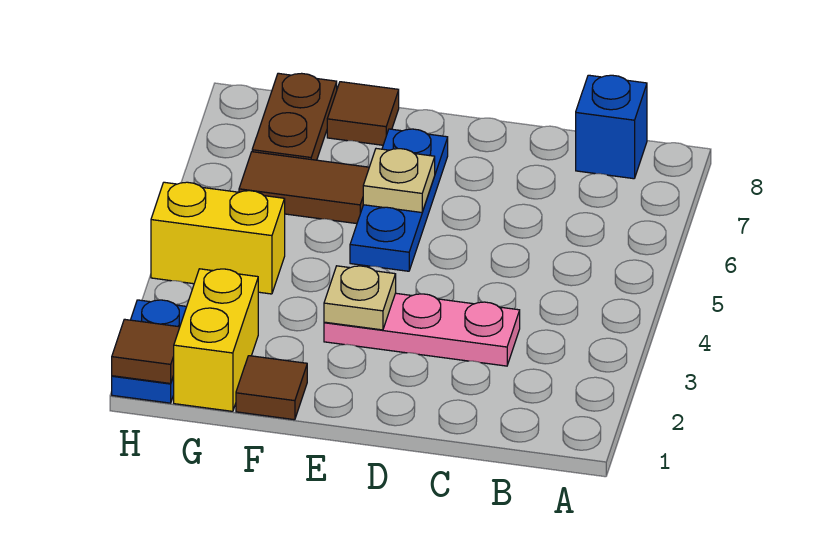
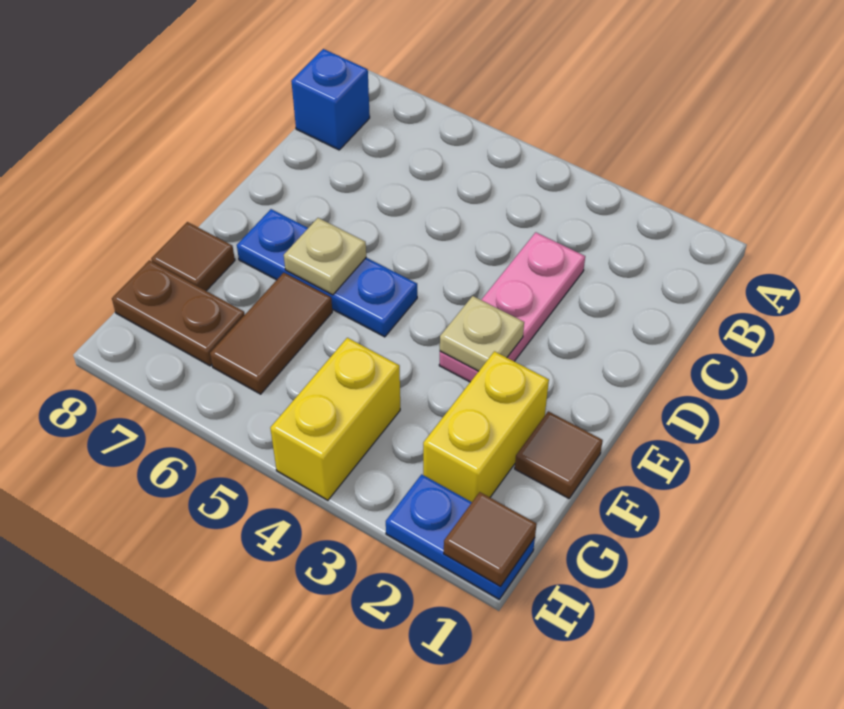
yellow 1x2 brick [174,269,258,411] -> yellow 1x2 brick turned to [423,351,549,502]

